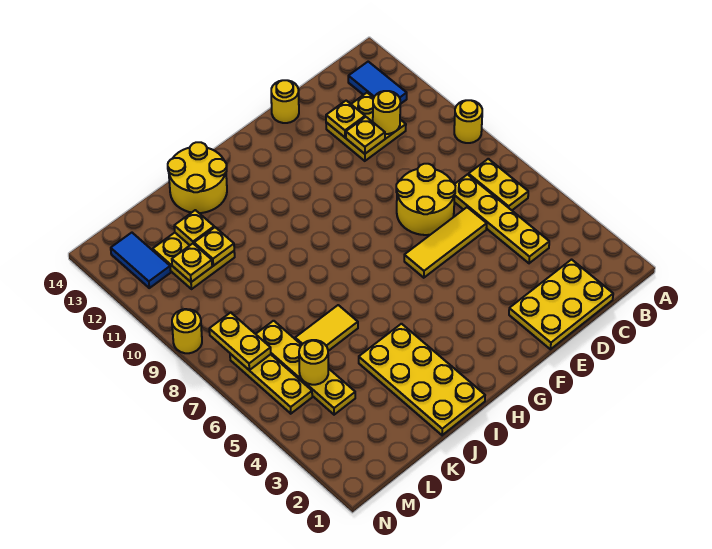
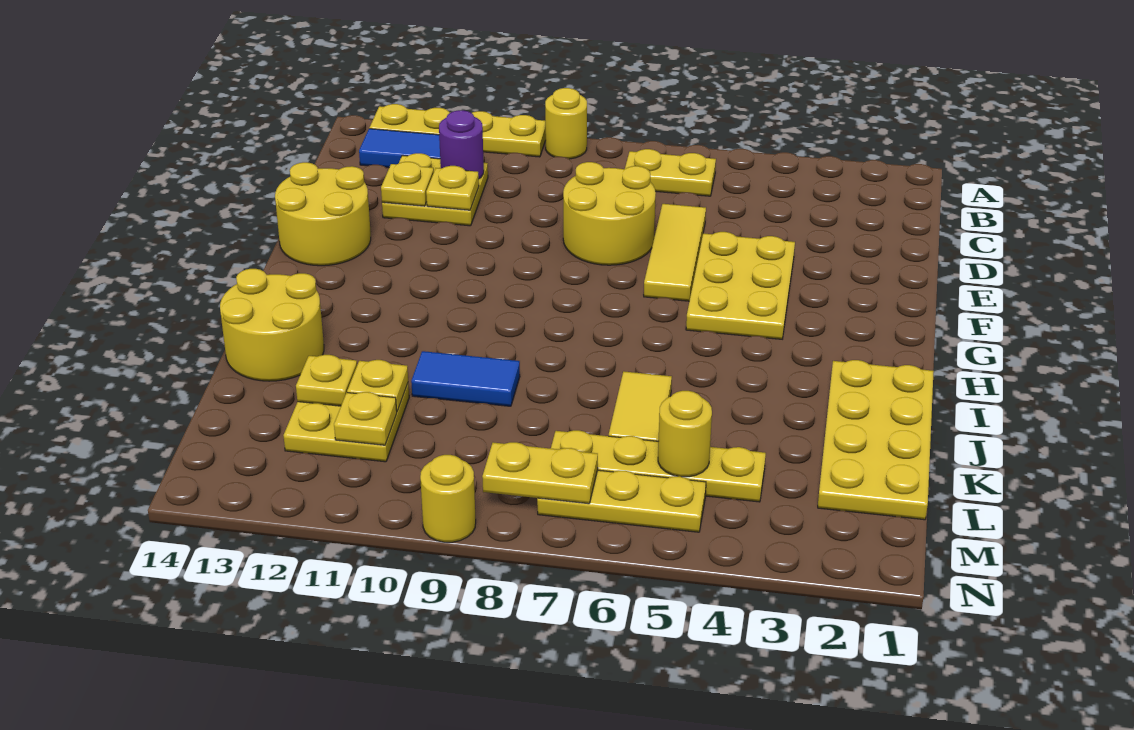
yellow 2x3 plate [509,260,613,349] -> yellow 2x3 plate moved to [686,232,795,339]
yellow 1x4 plate [454,175,549,263] -> yellow 1x4 plate moved to [370,104,546,157]
yellow 1x1 round brick [373,91,400,134] -> purple 1x1 round brick [439,110,484,179]
yellow 1x1 round brick [271,80,299,123] -> yellow 2x2 round brick [275,162,371,266]
yellow 2x4 plate [359,324,485,435] -> yellow 2x4 plate turned to [818,360,934,520]
blue 1x2 tile [111,233,171,288] -> blue 1x2 tile moved to [411,351,520,406]

